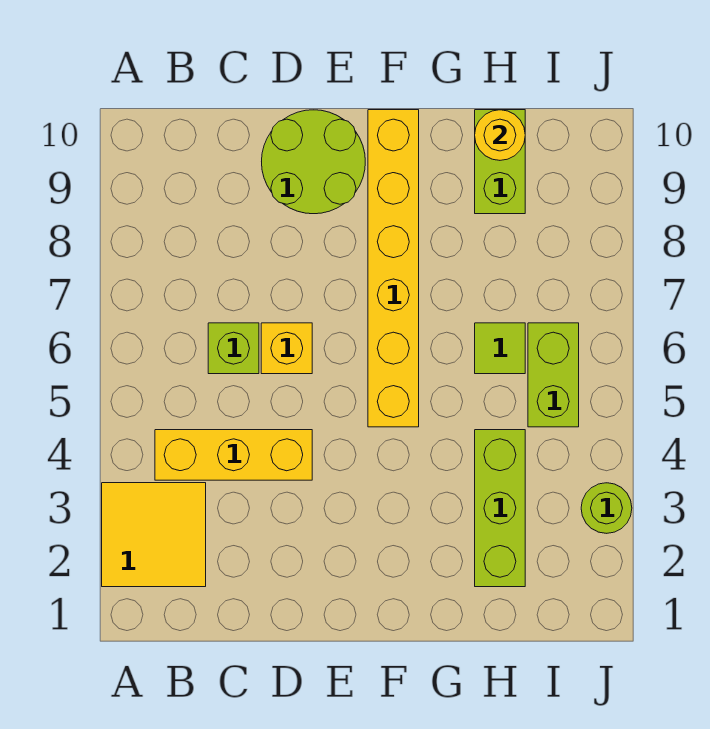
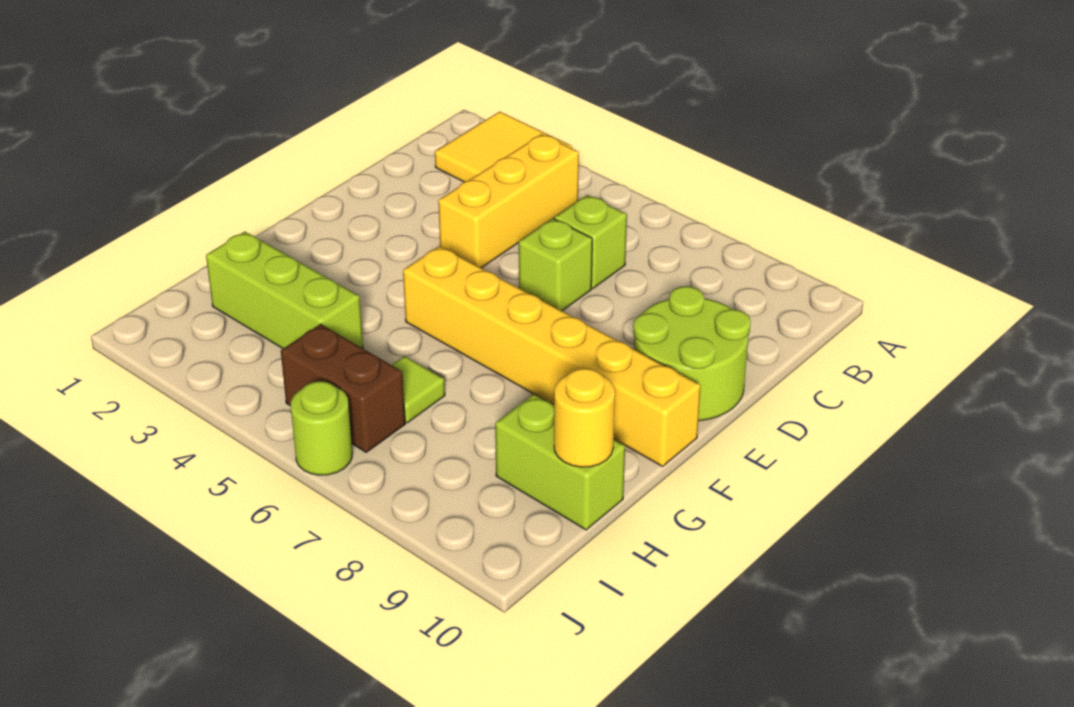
yellow 1x1 brick [261,323,312,374] -> lime 1x1 brick [519,218,592,311]
lime 1x2 brick [528,323,579,427] -> brown 1x2 brick [281,324,405,452]
lime 1x1 round brick [581,483,632,533] -> lime 1x1 round brick moved to [291,381,352,475]

